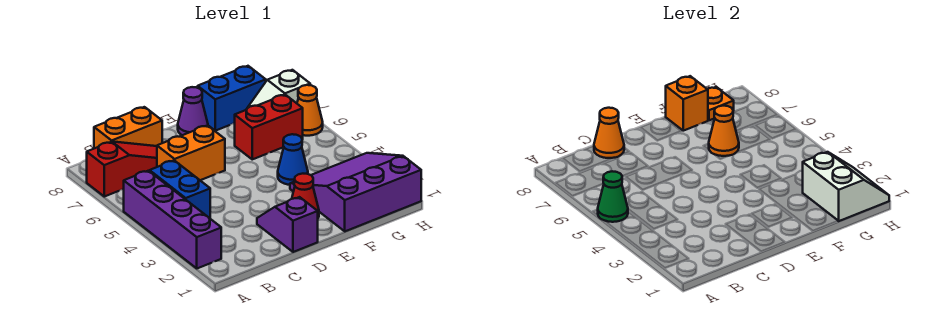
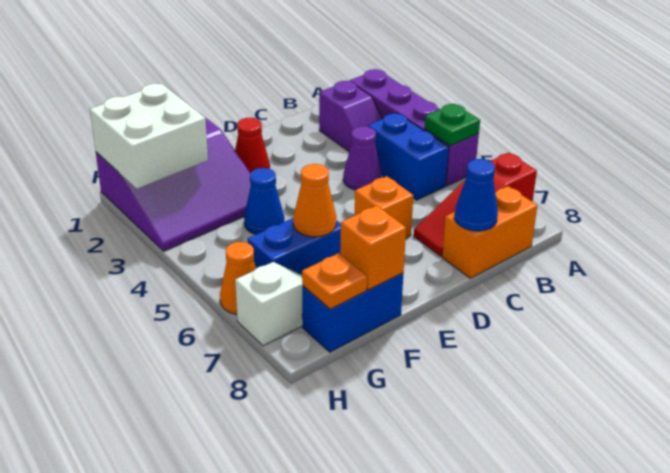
green 1x1 cone [598,171,628,222] -> green 1x1 plate [425,104,480,146]
orange 1x2 brick [157,125,225,180] -> orange 1x1 brick [355,176,413,238]
orange 1x1 cone [594,108,624,158] -> blue 1x1 cone [455,159,498,231]
purple 1x2 slope [257,197,318,252] -> purple 1x2 slope moved to [319,81,382,151]
purple 1x1 cone [178,87,208,135] -> purple 1x1 cone moved to [343,126,382,190]
red 1x2 brick [235,95,303,159] -> blue 1x2 brick [248,218,341,275]
white 2x2 slope [803,152,889,221] -> white 2x2 brick [90,84,208,189]

